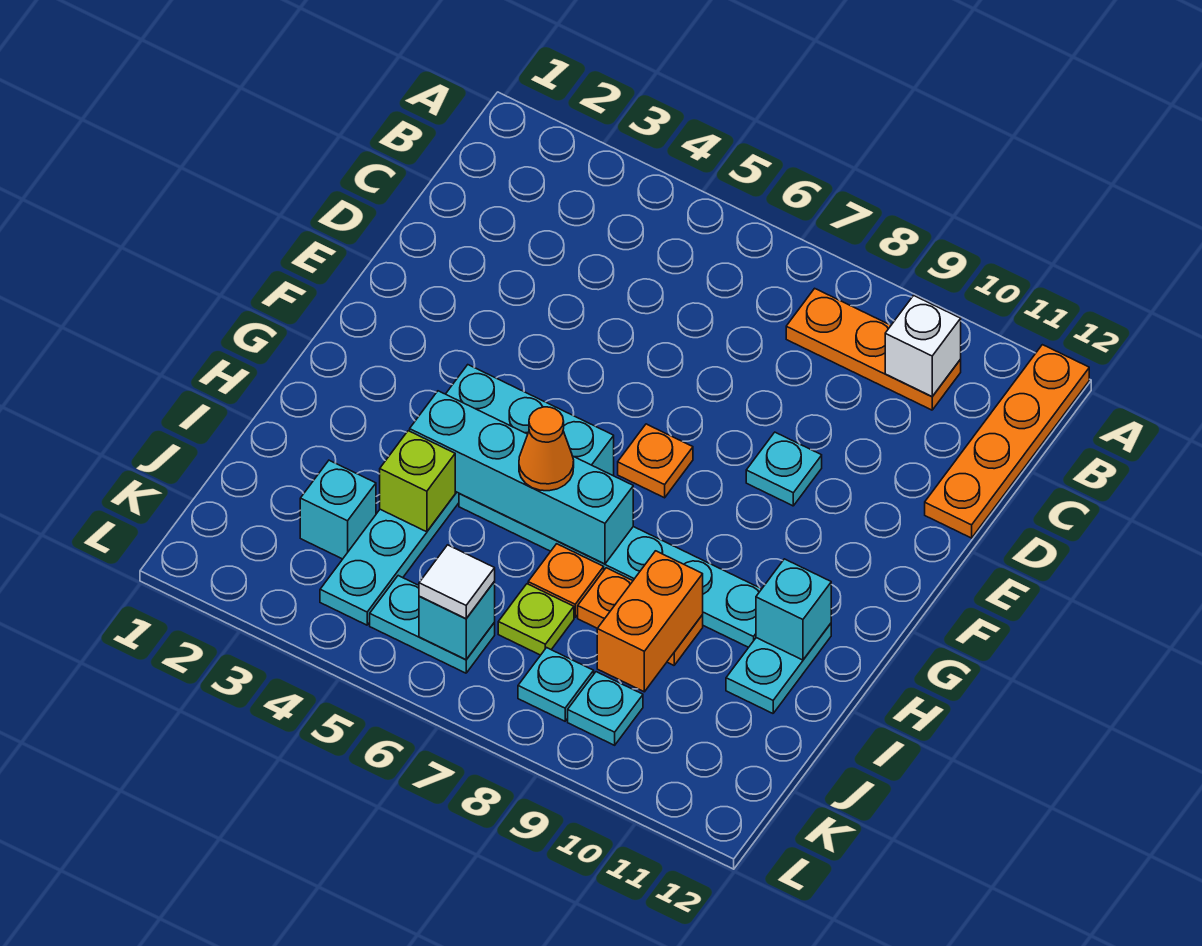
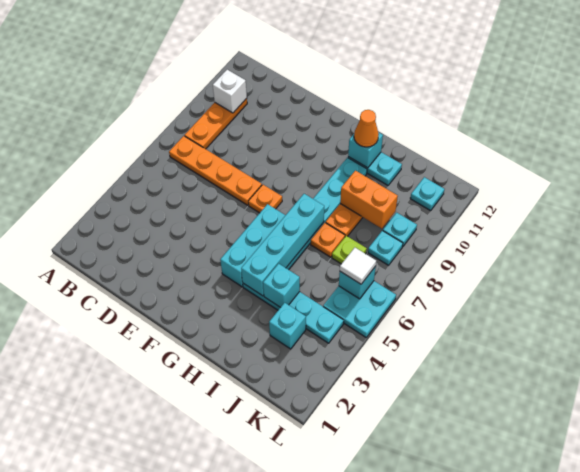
orange 1x4 plate [925,345,1089,538] -> orange 1x4 plate moved to [169,136,262,205]
cyan 1x1 plate [746,432,822,506] -> cyan 1x1 plate moved to [410,177,444,211]
orange 1x1 cone [519,407,574,491] -> orange 1x1 cone moved to [354,110,379,147]
lime 1x1 brick [380,431,455,532] -> cyan 1x1 brick [263,264,300,307]
cyan 1x2 plate [370,576,495,673] -> cyan 2x2 plate [323,281,396,337]

